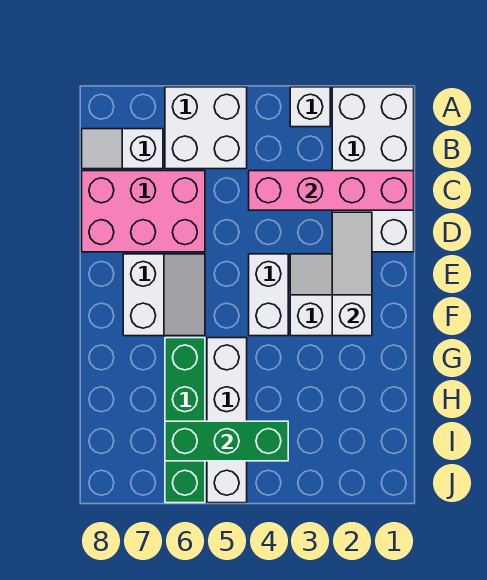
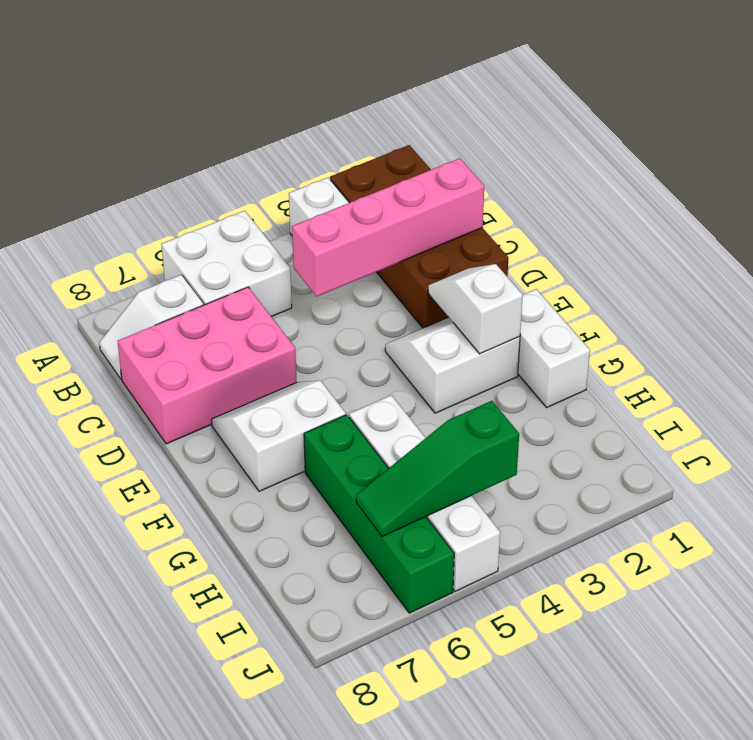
white 2x4 brick [332,87,414,252] -> brown 2x4 brick [330,145,508,328]
white 1x3 slope [332,212,372,336] -> white 1x2 slope [428,264,523,354]
white 1x2 brick [249,254,288,336] -> white 1x2 brick moved to [518,289,590,407]
white 2x2 slope [123,254,205,336] -> white 2x2 slope turned to [212,381,346,491]
green 1x3 brick [165,421,288,461] -> green 1x3 slope [356,401,519,537]

